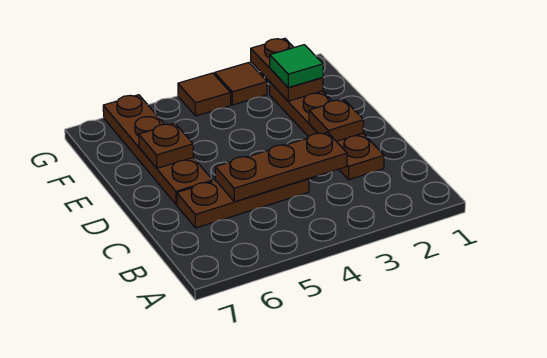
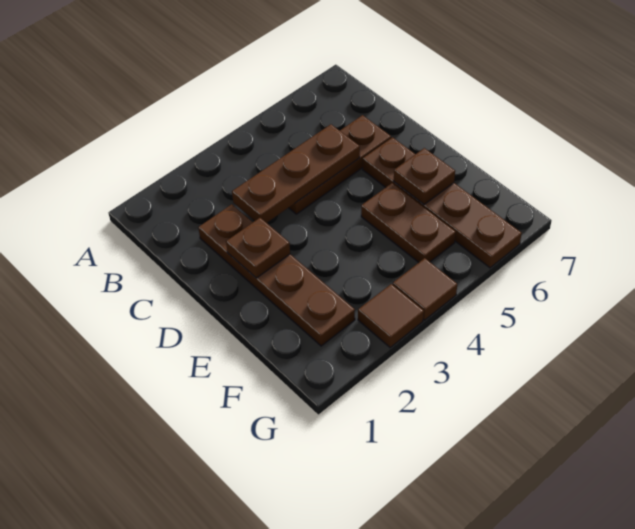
brown 1x2 plate [251,38,323,101] -> brown 1x2 plate moved to [361,183,456,262]
green 1x1 tile [270,45,323,87] -> none

